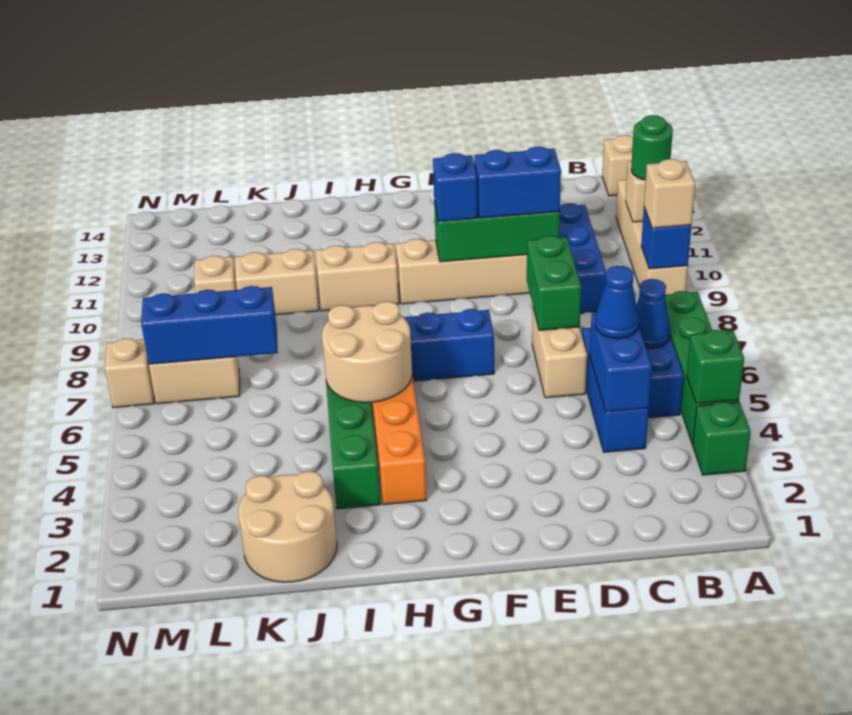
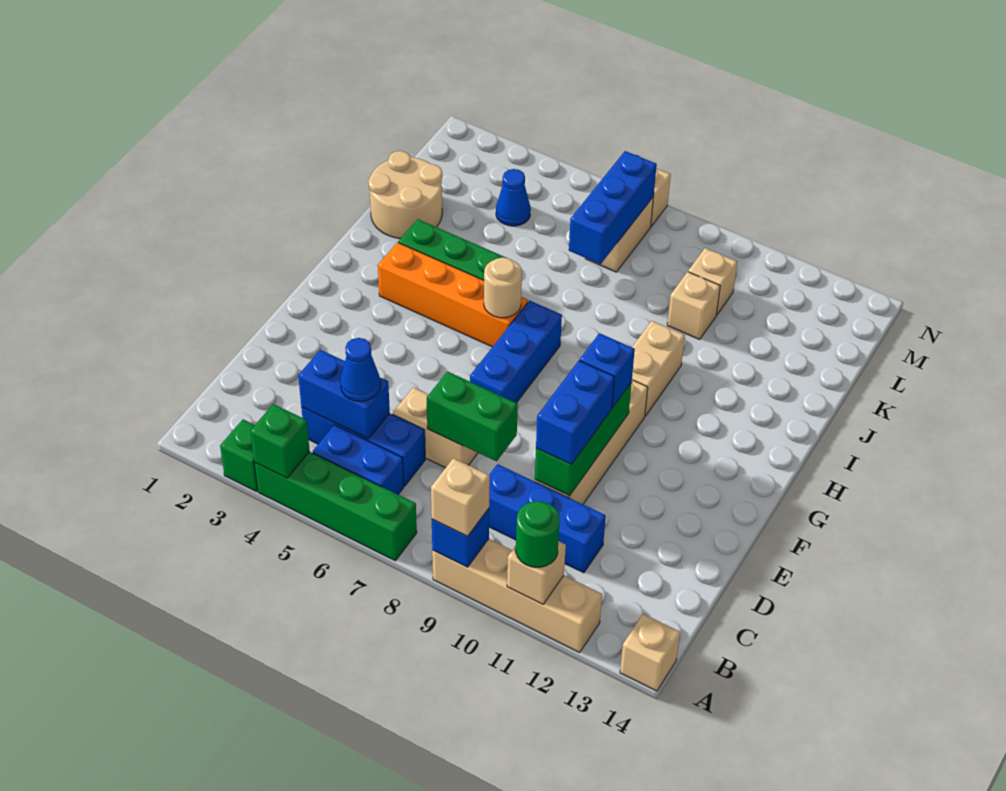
blue 1x1 cone [636,279,671,348] -> blue 1x1 cone moved to [496,169,531,226]
tan 2x2 round brick [322,301,412,403] -> tan 1x1 round brick [484,257,522,318]
tan 1x2 brick [235,249,319,315] -> tan 1x1 brick [667,272,720,339]

